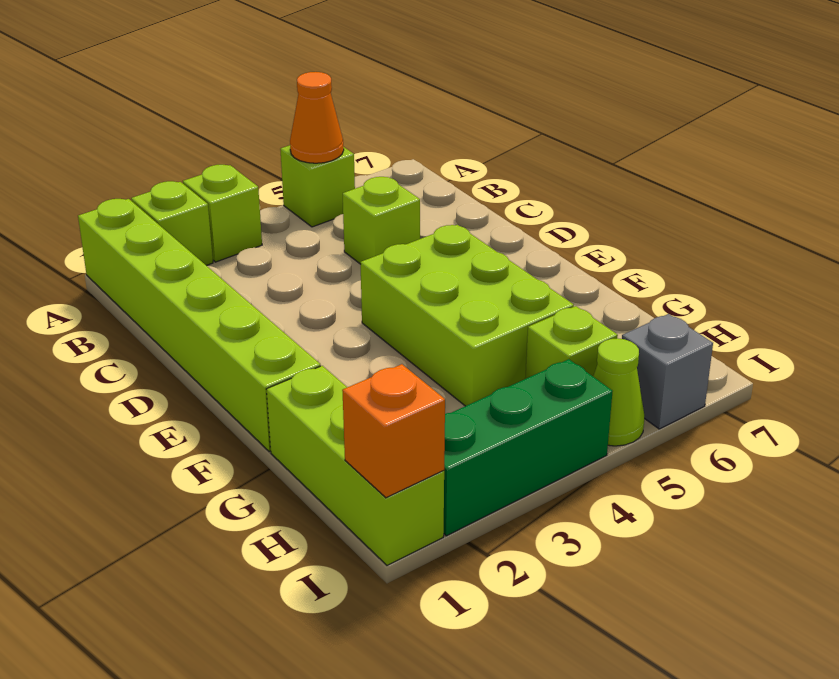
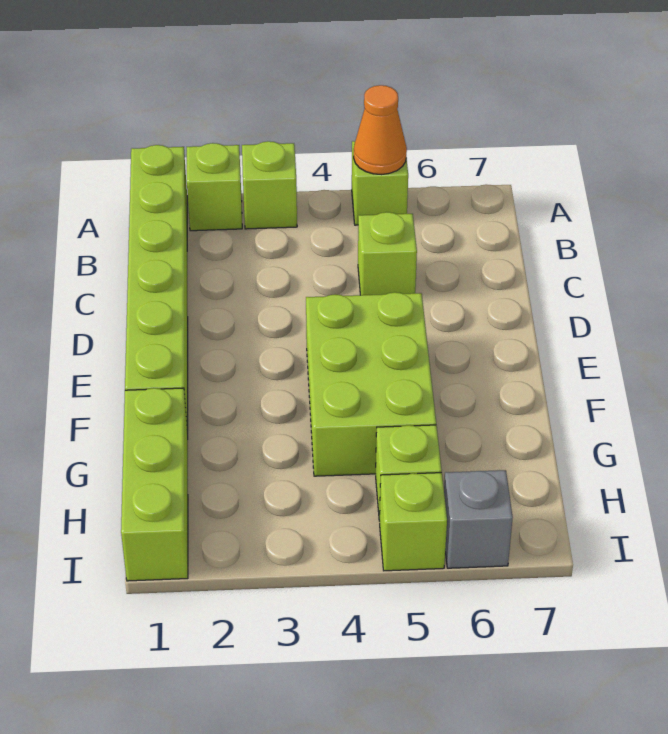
orange 1x1 brick [342,364,445,498] -> none
green 1x3 brick [444,359,613,536] -> none
lime 1x1 cone [593,338,645,446] -> lime 1x1 brick [380,473,447,571]

